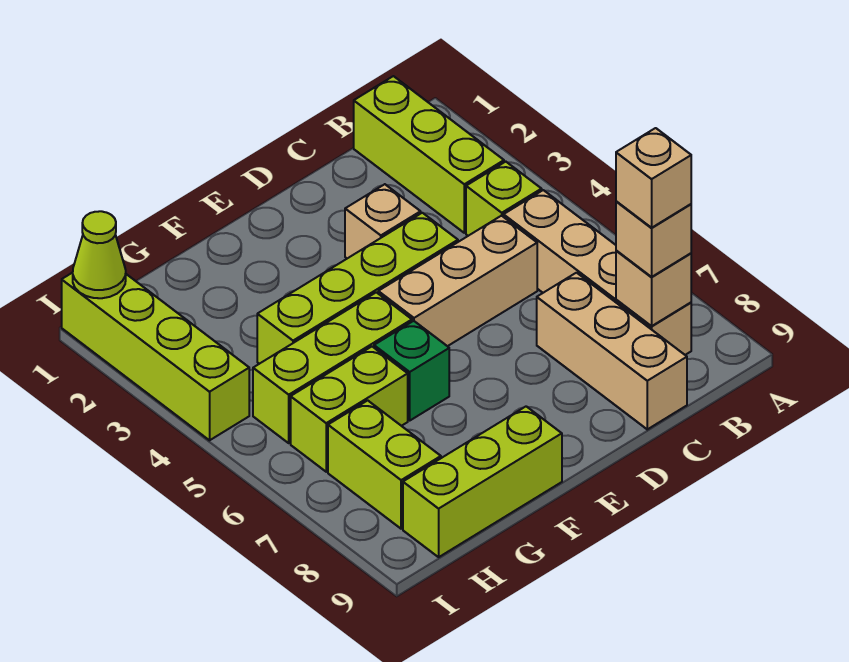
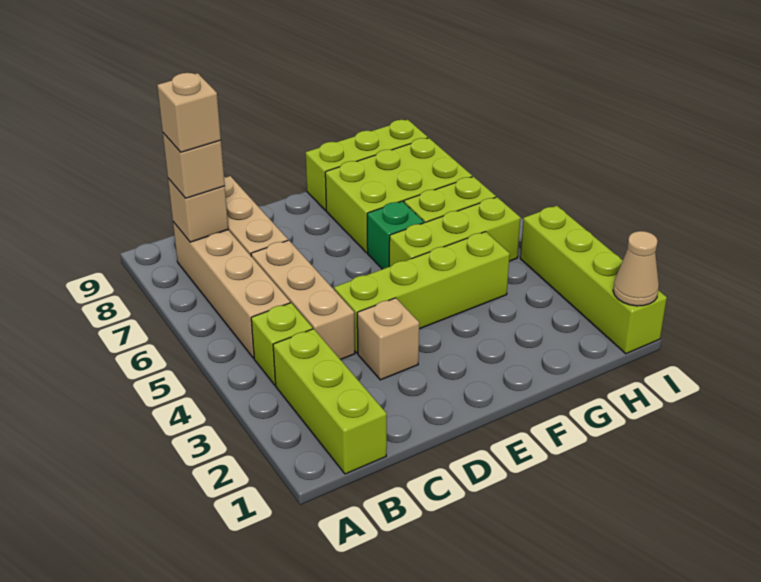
tan 1x3 brick [378,216,537,346] -> tan 1x3 brick turned to [251,240,355,360]
lime 1x2 brick [328,400,441,529] -> lime 2x3 brick [325,138,472,253]
lime 1x1 cone [73,211,126,298] -> tan 1x1 cone [613,231,659,306]

